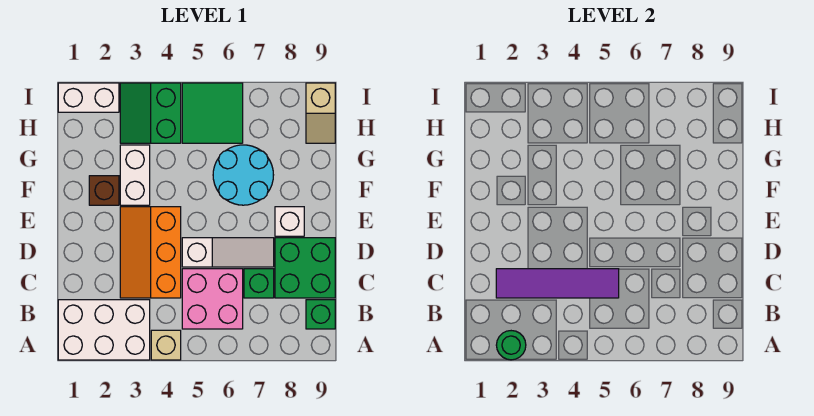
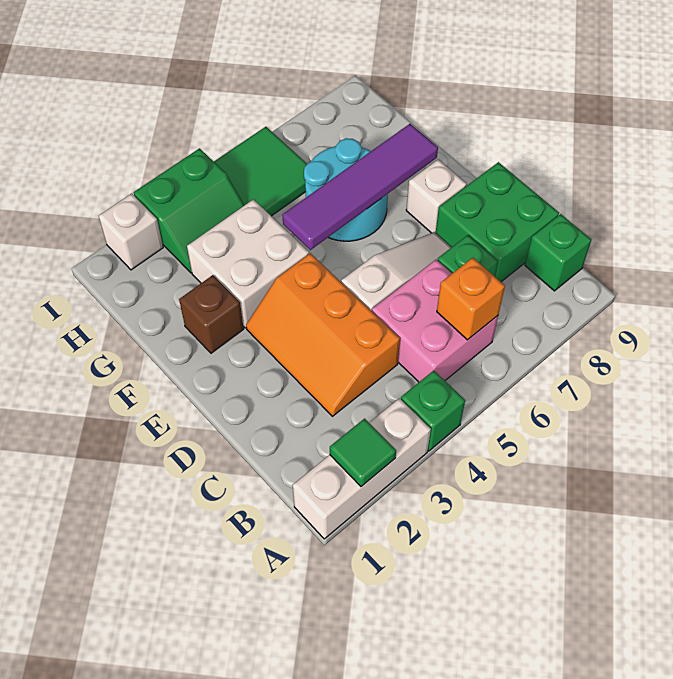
white 2x3 brick [58,300,150,360] -> white 1x3 brick [293,398,431,539]
green 1x1 round brick [496,331,526,360] -> green 1x1 tile [330,419,396,487]
tan 1x1 brick [151,330,181,360] -> green 1x1 brick [401,370,465,451]
none -> orange 1x1 brick [437,258,505,340]
purple 1x4 tile [496,269,619,298] -> purple 1x4 tile moved to [282,124,438,250]
white 1x2 brick [120,145,150,205] -> white 2x2 brick [187,199,309,328]
green 2x2 slope [120,83,181,143] -> green 2x2 slope turned to [134,148,244,273]
tan 1x2 slope [306,83,335,143] -> none
white 1x2 brick [58,83,119,112] -> white 1x1 brick [99,194,163,270]

